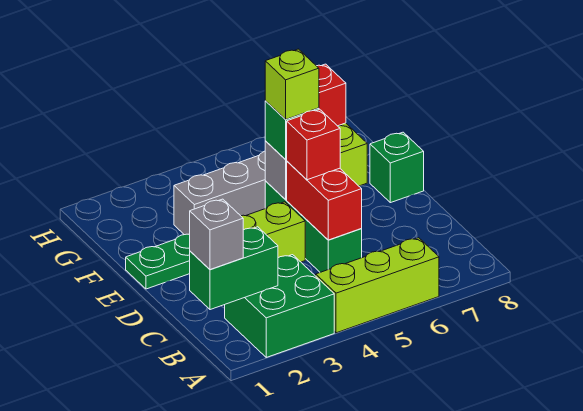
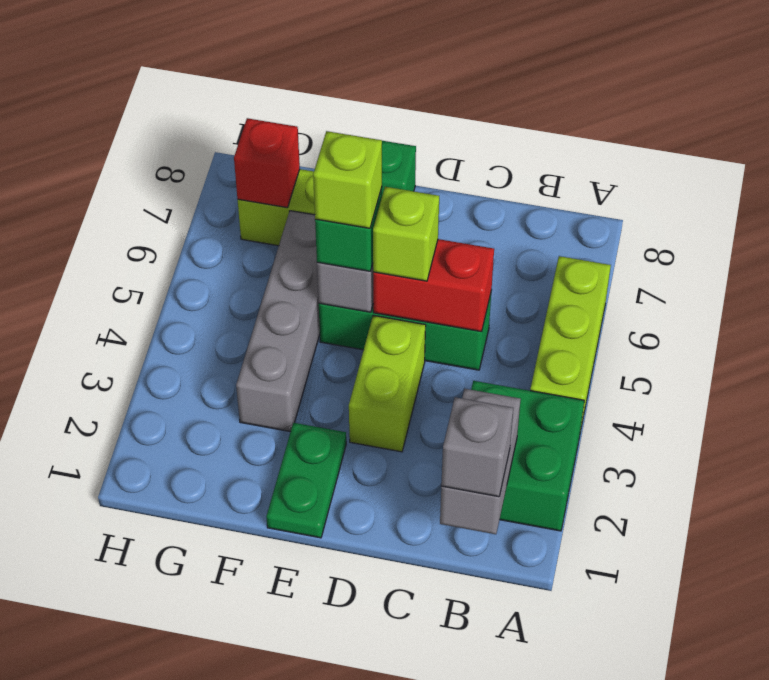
green 1x2 brick [190,227,278,310] -> grey 1x2 brick [440,389,521,534]
red 1x1 brick [286,109,340,180] -> lime 1x1 brick [373,187,439,281]

